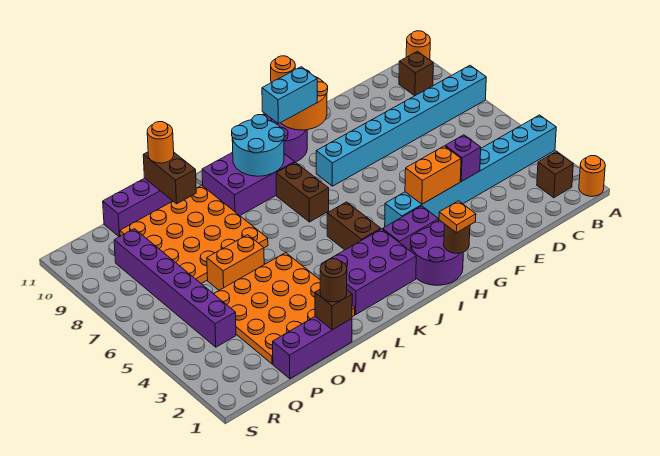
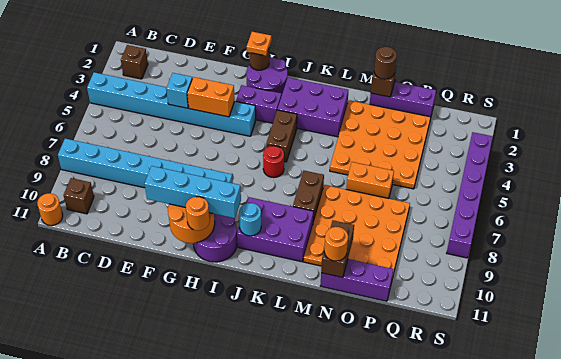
orange 1x1 round brick [579,156,605,196] -> none
purple 1x1 brick [445,135,481,181] -> cyan 1x1 brick [166,73,192,108]
cyan 1x2 brick [262,67,317,124] -> cyan 1x4 brick [145,166,241,218]
none -> red 1x1 round brick [263,146,284,178]
brown 1x2 brick [276,162,329,222] -> brown 1x2 brick moved to [293,171,324,223]
cyan 2x2 round brick [232,115,284,176] -> cyan 1x1 round brick [239,203,261,236]
purple 1x6 brick [114,229,236,347] -> purple 1x6 brick moved to [447,132,493,258]

